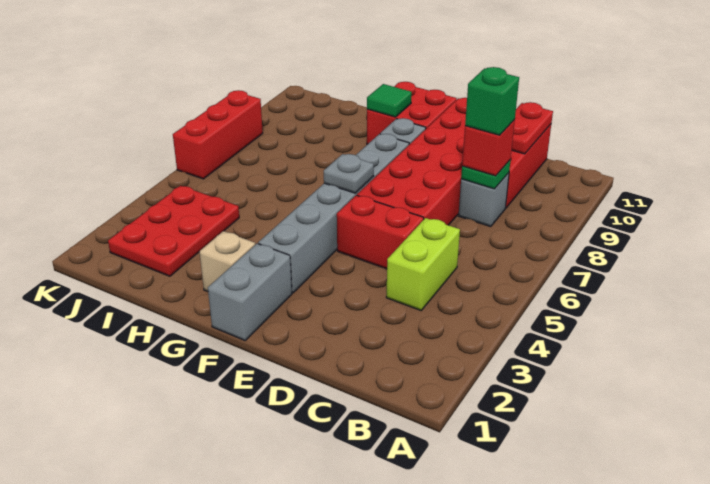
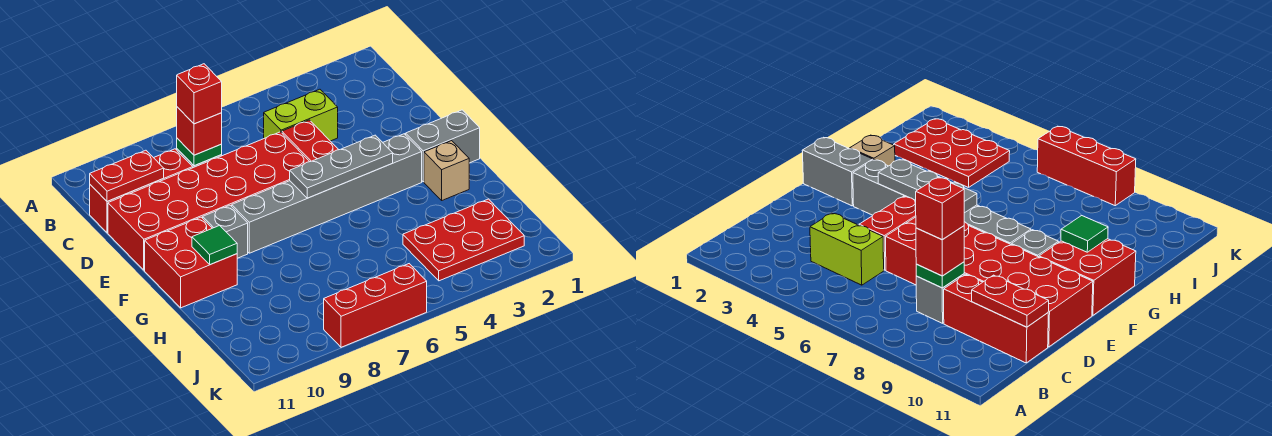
green 1x1 brick [465,67,519,135] -> red 1x1 brick [177,64,222,124]
grey 1x1 plate [324,154,374,193] -> grey 1x3 plate [290,135,393,198]

